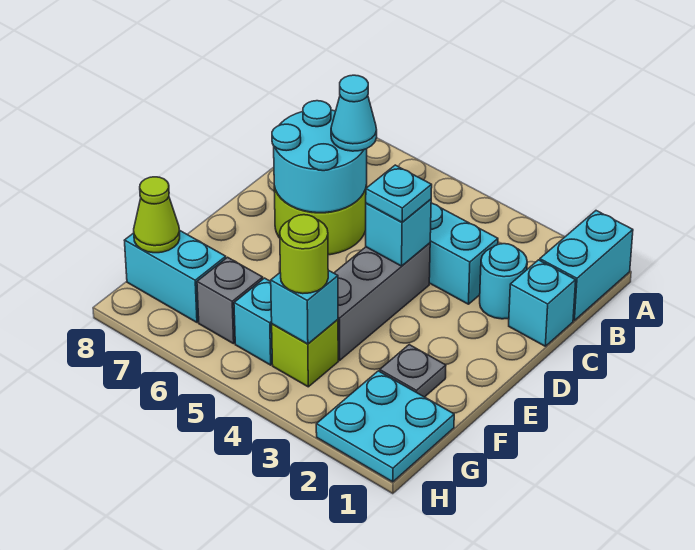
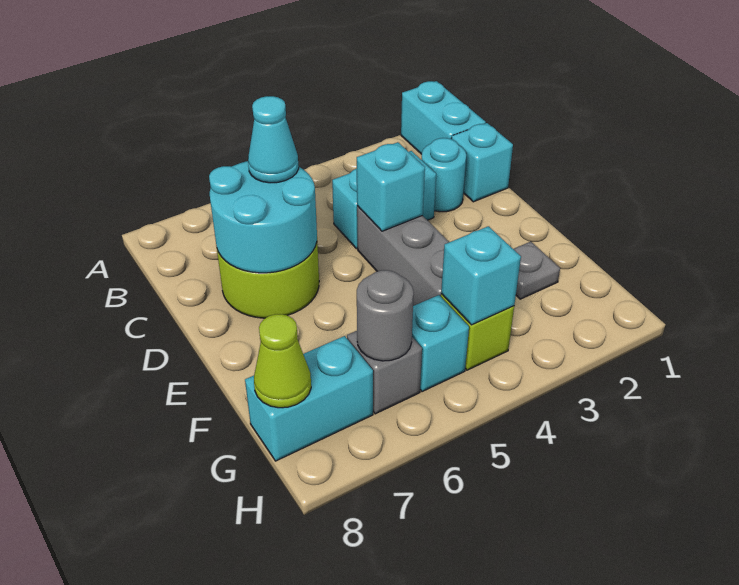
cyan 1x1 plate [366,165,432,222] -> none
cyan 2x2 plate [316,371,454,482] -> none
lime 1x1 round brick [280,215,328,294] -> none
none -> grey 1x1 round brick [357,270,414,361]

